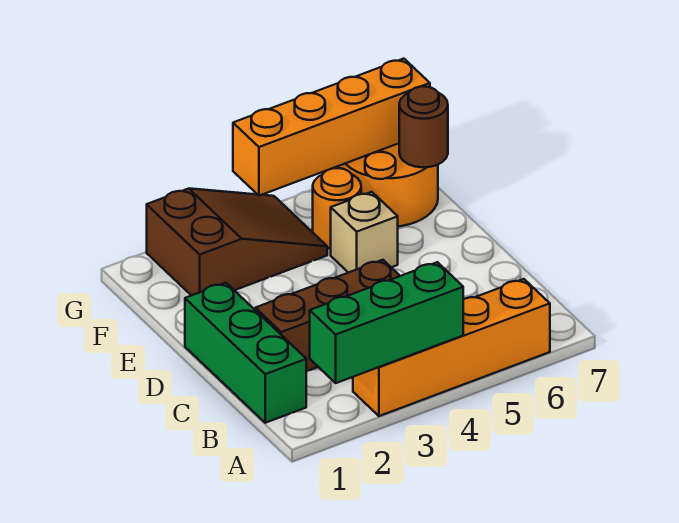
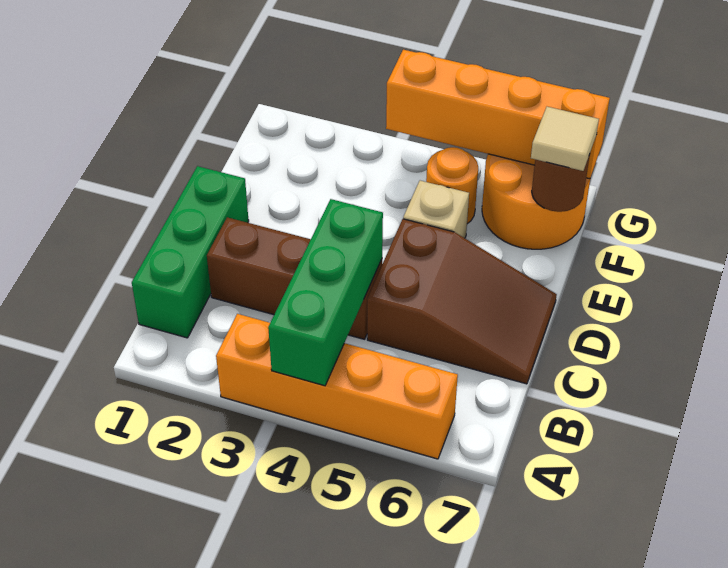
green 1x3 brick [310,262,463,383] -> green 1x3 brick turned to [268,199,383,386]
brown 2x3 slope [147,188,327,296] -> brown 2x3 slope moved to [367,219,557,384]
none -> tan 1x1 tile [531,107,599,171]

